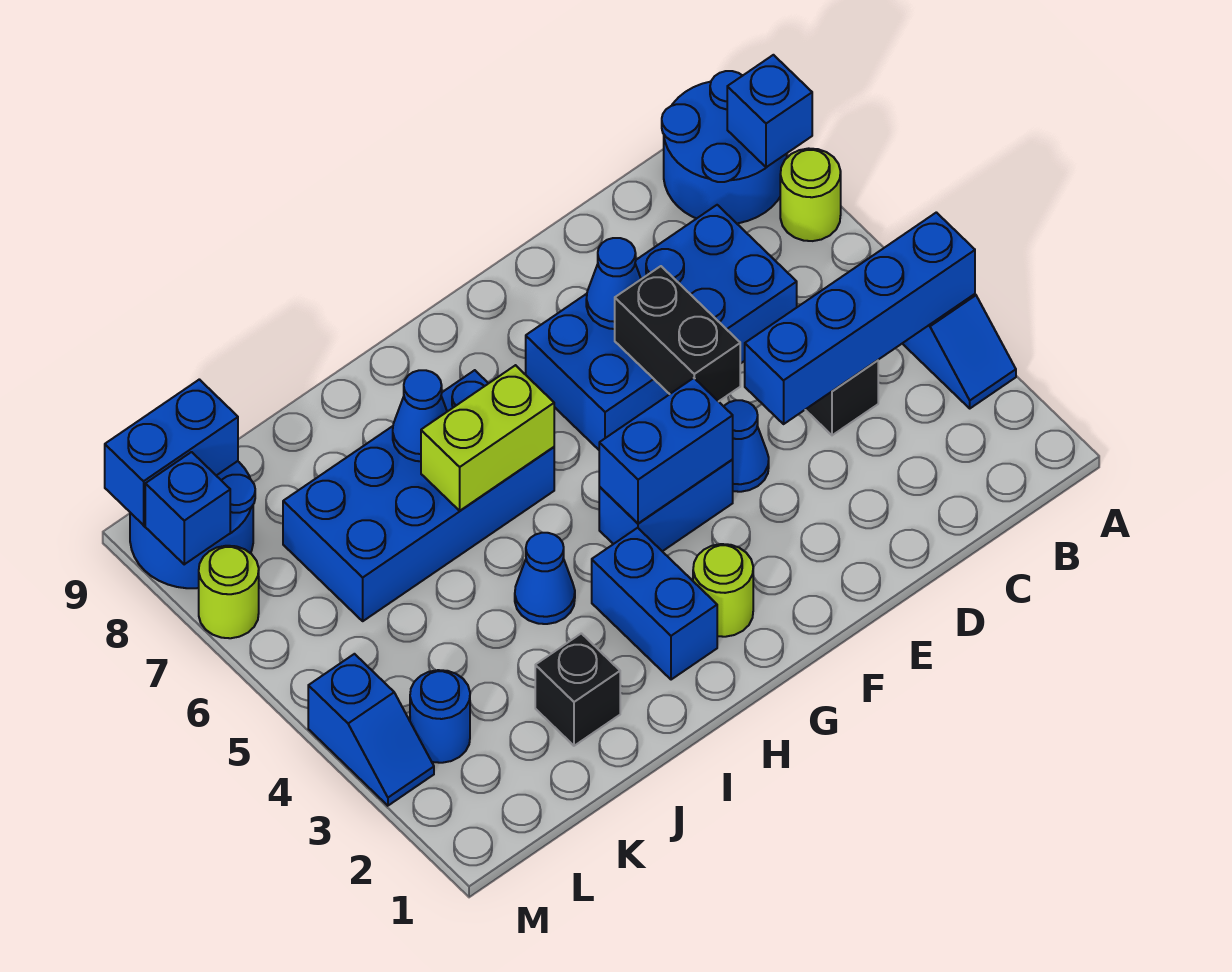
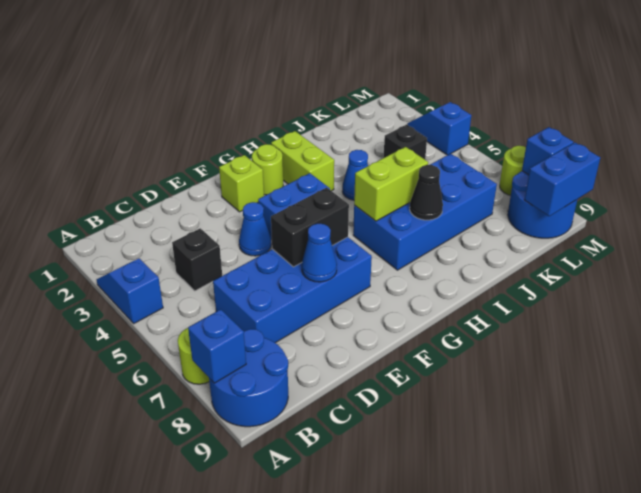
blue 1x4 brick [745,212,975,424] -> none
black 1x2 brick [615,266,740,402] -> black 1x2 brick turned to [271,188,349,267]
none -> lime 1x1 brick [219,155,264,212]
blue 1x2 brick [599,378,733,523] -> none
blue 1x2 brick [592,528,717,680] -> lime 1x2 brick [271,131,334,191]
blue 1x1 cone [393,370,447,461] -> black 1x1 cone [410,165,443,220]
black 1x1 brick [535,633,620,746] -> black 1x1 brick moved to [383,125,427,159]
blue 1x1 round brick [410,670,470,763] -> none

